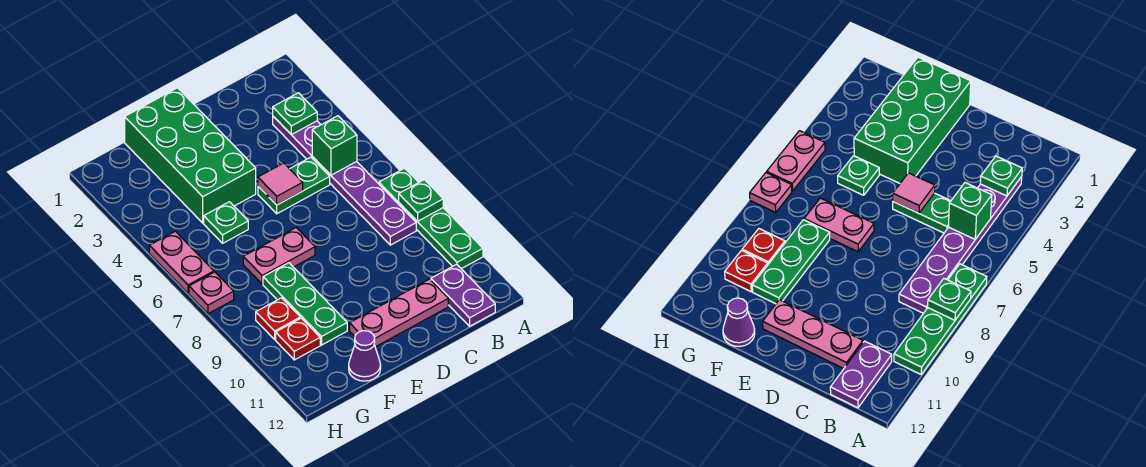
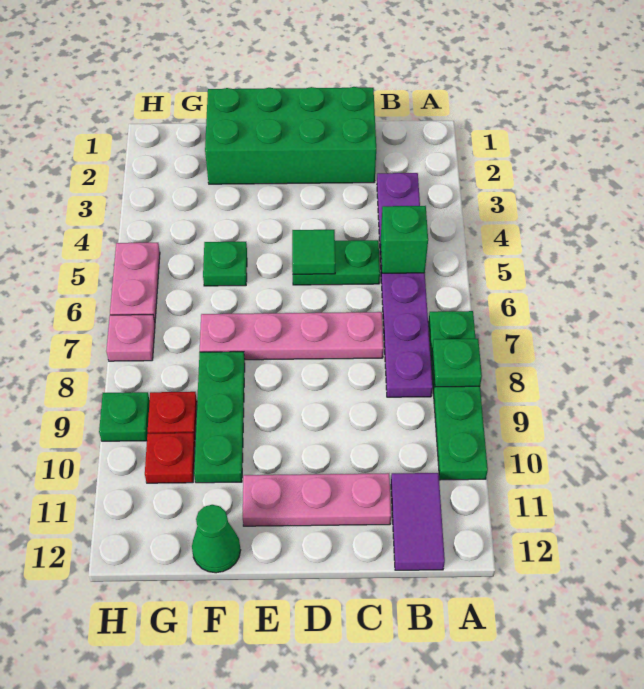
green 1x1 plate [273,93,317,135] -> green 1x1 plate moved to [99,392,150,441]
purple 1x2 plate [431,264,495,326] -> purple 1x2 tile [391,473,445,570]
pink 1x1 tile [258,163,303,205] -> green 1x1 tile [292,230,335,274]
green 2x4 brick [125,88,256,223] -> green 2x4 brick turned to [205,87,376,184]
pink 1x2 plate [243,228,315,284] -> pink 1x4 plate [200,312,383,360]
purple 1x1 cone [349,331,381,381] -> green 1x1 cone [192,505,241,573]

